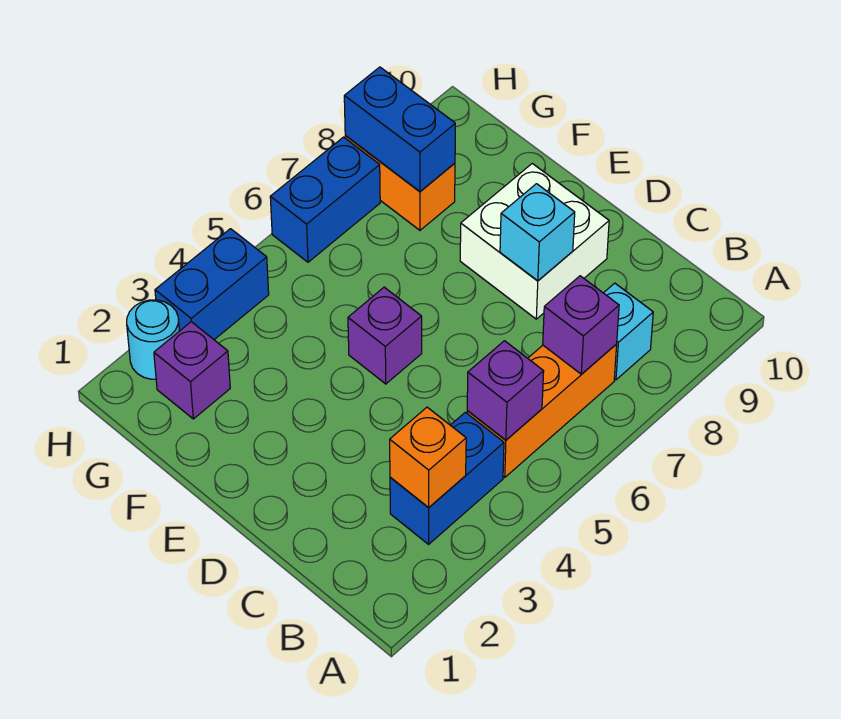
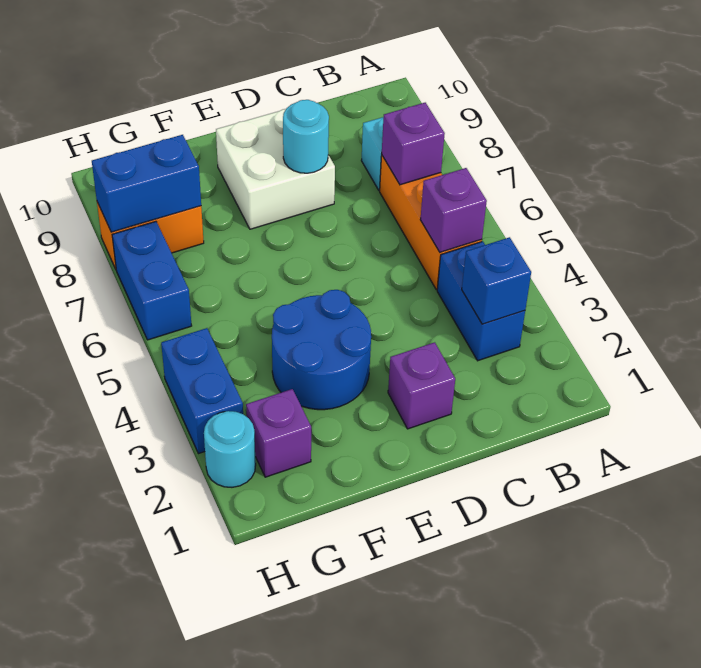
orange 1x1 brick [390,407,466,508] -> blue 1x1 brick [462,237,531,324]
cyan 1x1 brick [500,184,575,281] -> cyan 1x1 round brick [283,100,329,173]
none -> blue 2x2 round brick [272,290,371,410]
purple 1x1 brick [348,287,422,384] -> purple 1x1 brick moved to [388,342,455,429]

